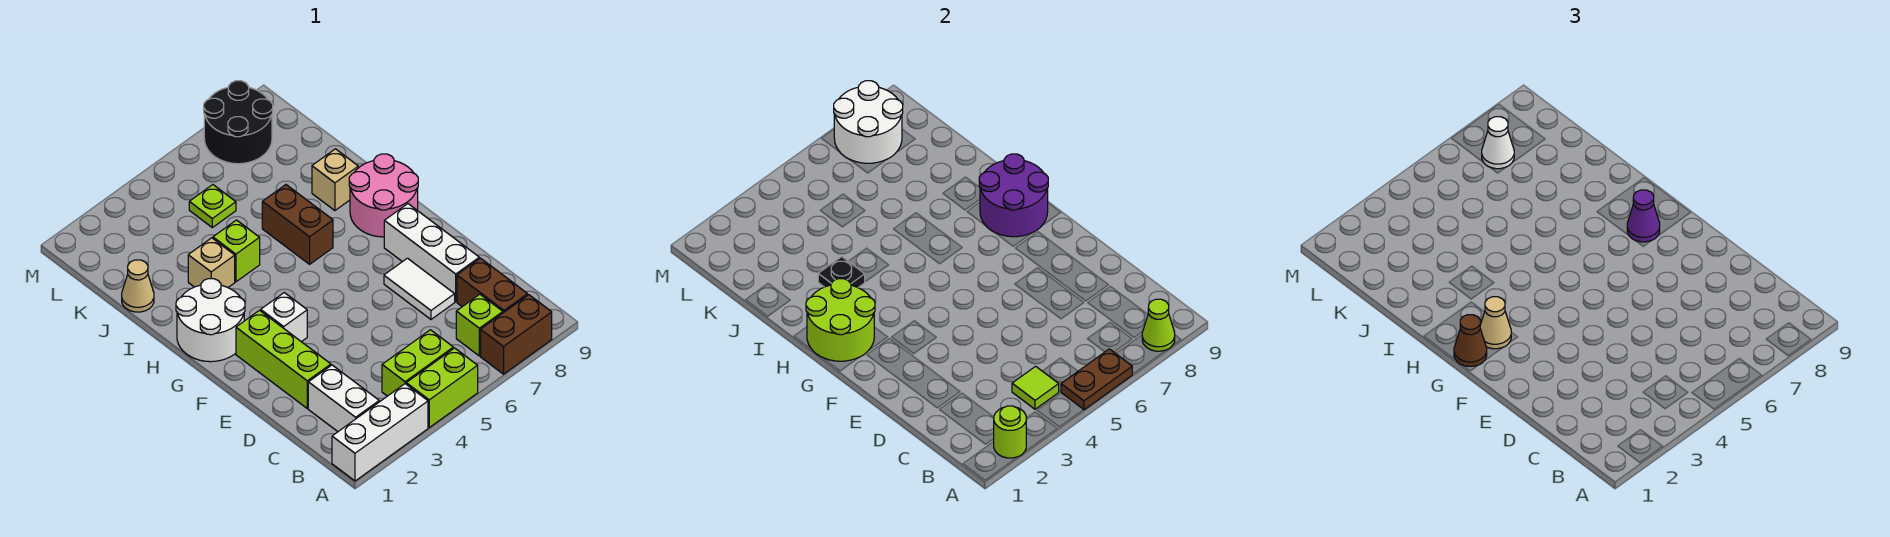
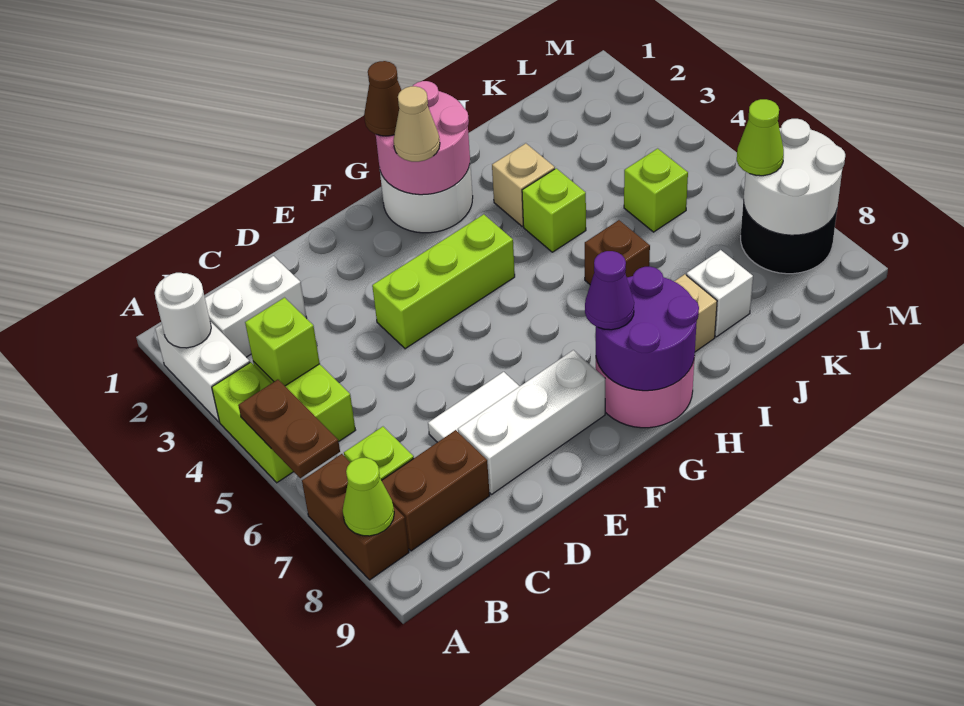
white 1x3 brick [332,384,428,481] -> white 1x2 brick [155,321,250,422]
lime 1x1 round brick [994,406,1026,458] -> white 1x1 round brick [155,273,211,348]
lime 1x1 tile [1012,366,1059,409] -> lime 1x1 brick [245,298,320,386]
lime 1x3 brick [236,310,331,408] -> lime 1x3 brick moved to [372,214,515,349]
white 1x1 brick [261,293,307,342] -> white 1x1 brick moved to [686,250,753,337]
lime 2x2 round brick [806,279,875,361] -> pink 2x2 round brick [376,81,470,195]
brown 1x2 brick [262,185,333,264] -> brown 1x1 brick [585,220,650,284]
black 1x1 plate [818,257,865,287] -> none
tan 1x1 cone [122,260,154,312] -> none
lime 1x1 plate [189,185,236,227] -> lime 1x1 brick [624,149,688,232]
white 1x1 cone [1482,117,1514,169] -> lime 1x1 cone [737,99,784,176]

